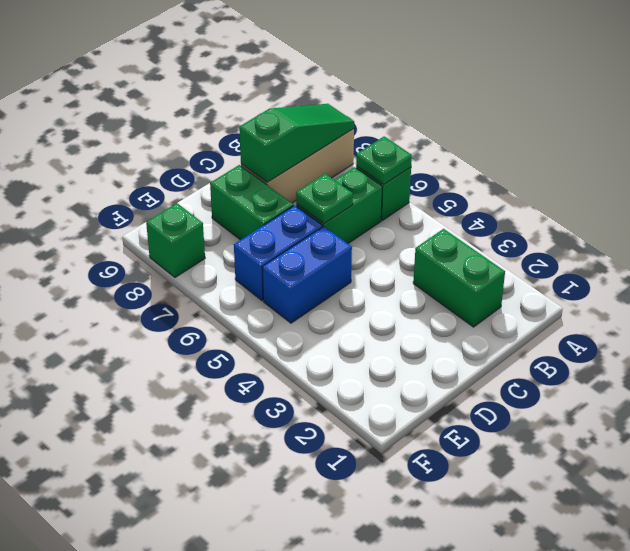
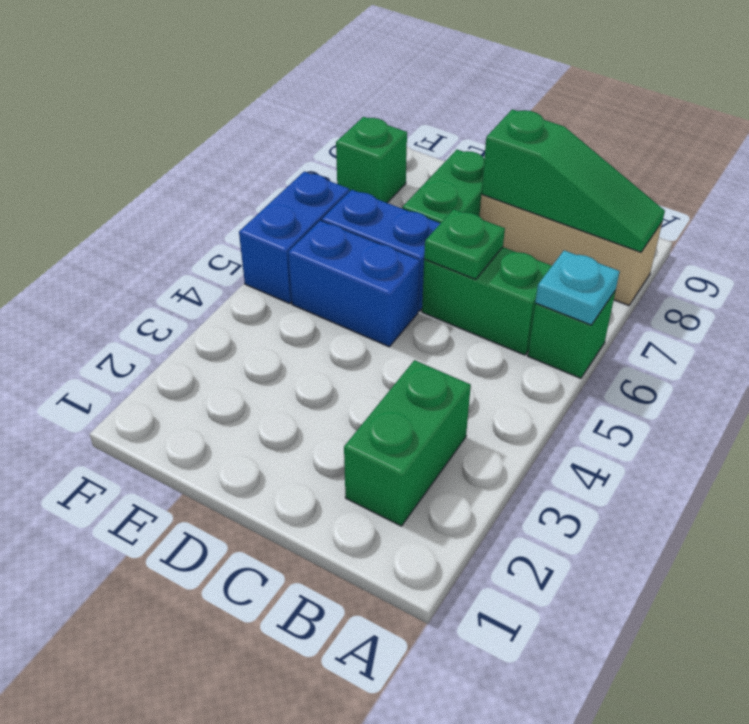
green 1x1 plate [356,136,412,185] -> cyan 1x1 plate [535,250,620,325]
none -> blue 1x2 brick [239,172,349,303]

